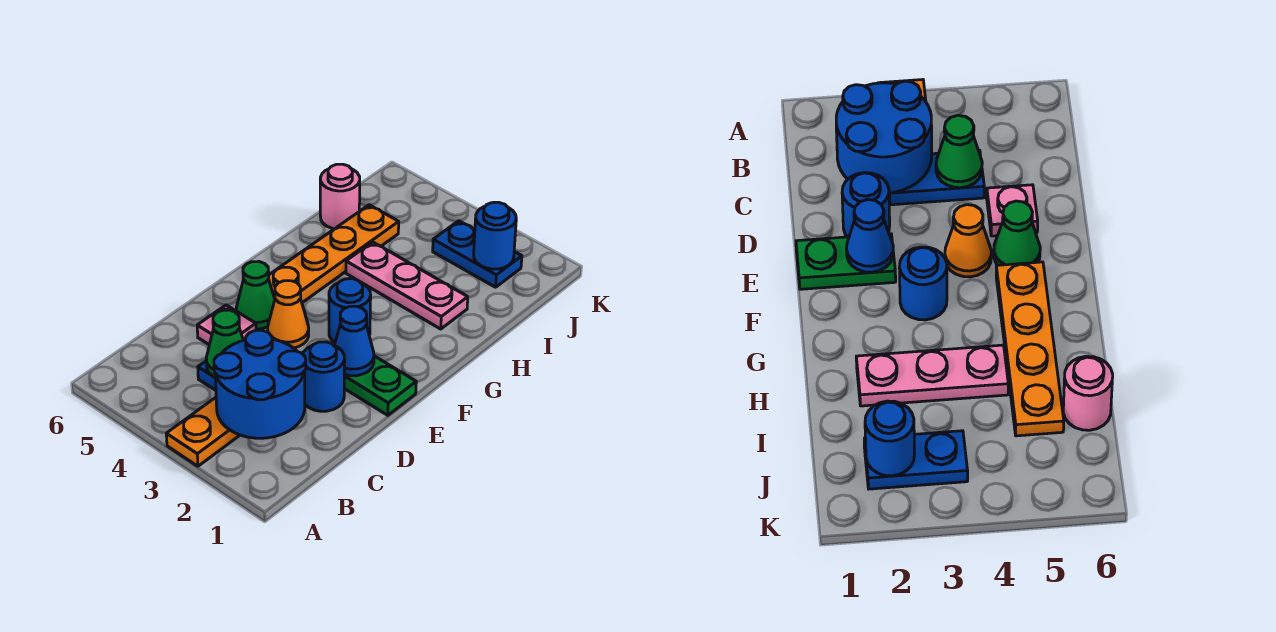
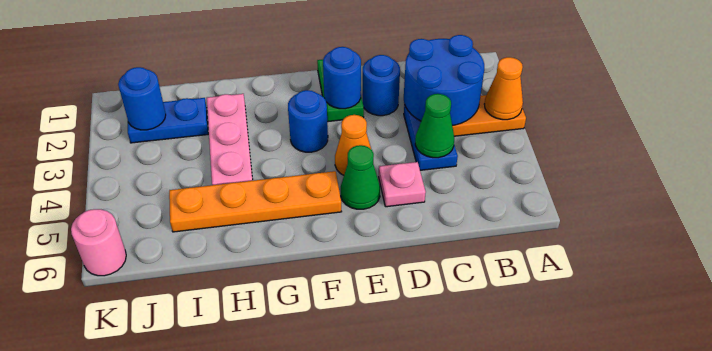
none -> orange 1x1 cone [484,57,523,120]
blue 1x1 cone [334,306,374,376] -> blue 1x1 round brick [323,47,361,109]
pink 1x1 round brick [320,164,360,229] -> pink 1x1 round brick moved to [71,209,126,276]
blue 1x2 plate [433,221,522,287] -> blue 1x2 plate turned to [128,98,208,143]

